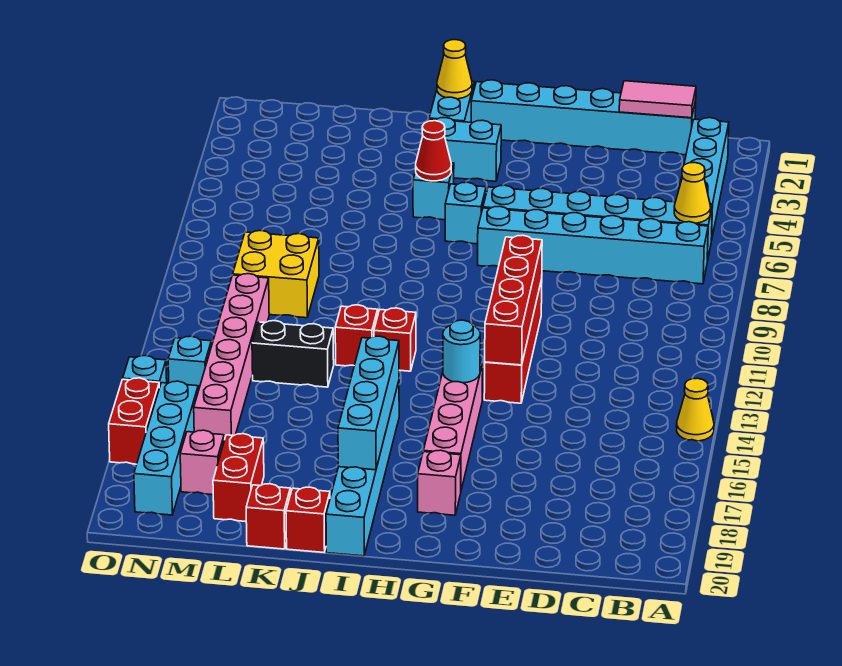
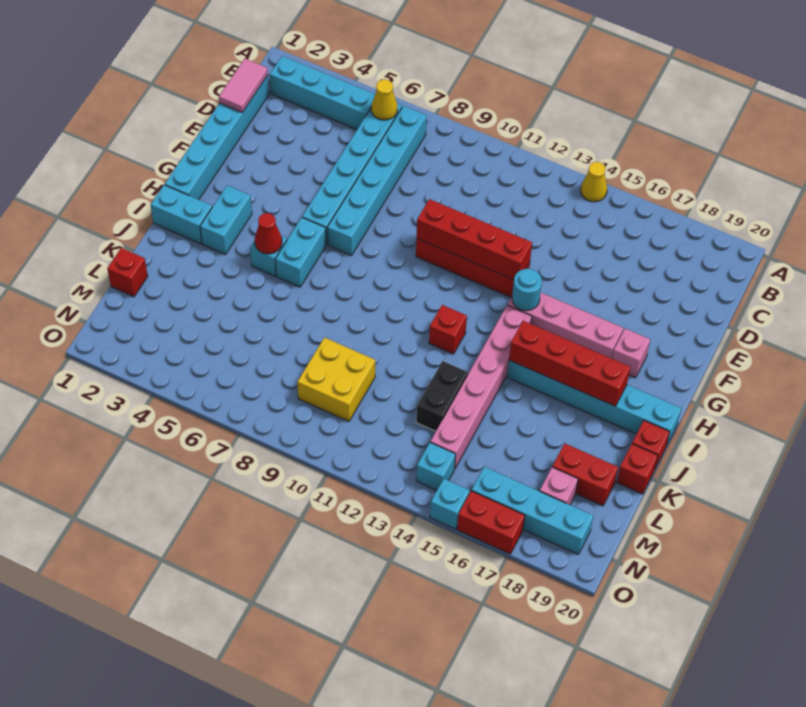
cyan 1x1 brick [445,182,486,244] -> cyan 1x2 brick [275,218,326,287]
yellow 1x1 cone [437,40,472,99] -> none
cyan 1x4 brick [338,336,399,470] -> red 1x4 brick [509,321,630,406]
red 1x1 brick [335,305,378,366] -> red 1x1 brick moved to [107,248,148,297]
pink 1x6 brick [194,274,269,440] -> pink 1x6 brick turned to [430,305,532,468]

